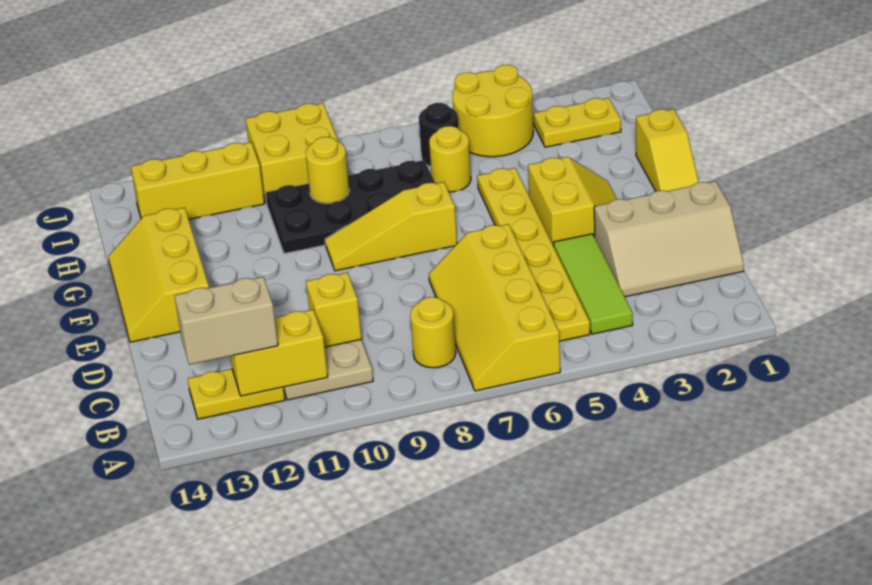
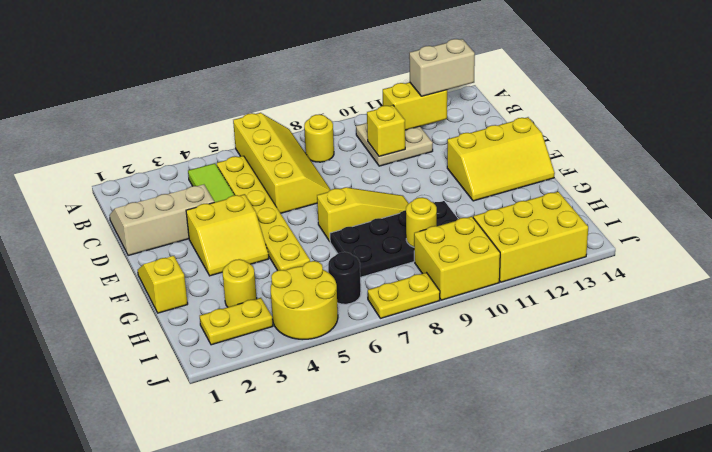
yellow 1x2 plate [188,369,285,419] -> yellow 1x2 plate moved to [368,273,440,318]
yellow 2x2 slope [528,157,617,246] -> yellow 2x2 slope turned to [186,194,269,276]
yellow 2x3 slope [108,208,209,342] -> yellow 2x3 slope turned to [447,117,555,201]
yellow 1x1 round brick [429,126,471,192] -> yellow 1x1 round brick moved to [222,259,257,307]
yellow 1x3 brick [131,142,264,219] -> yellow 2x3 brick [473,192,588,282]

